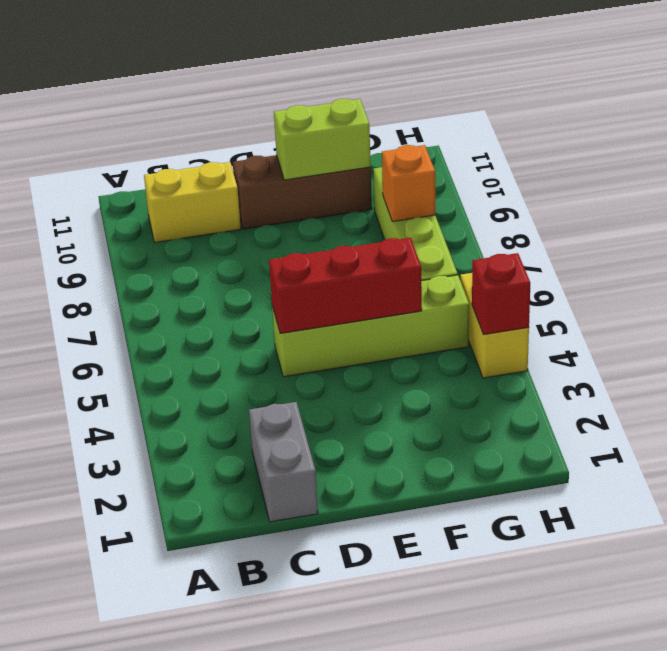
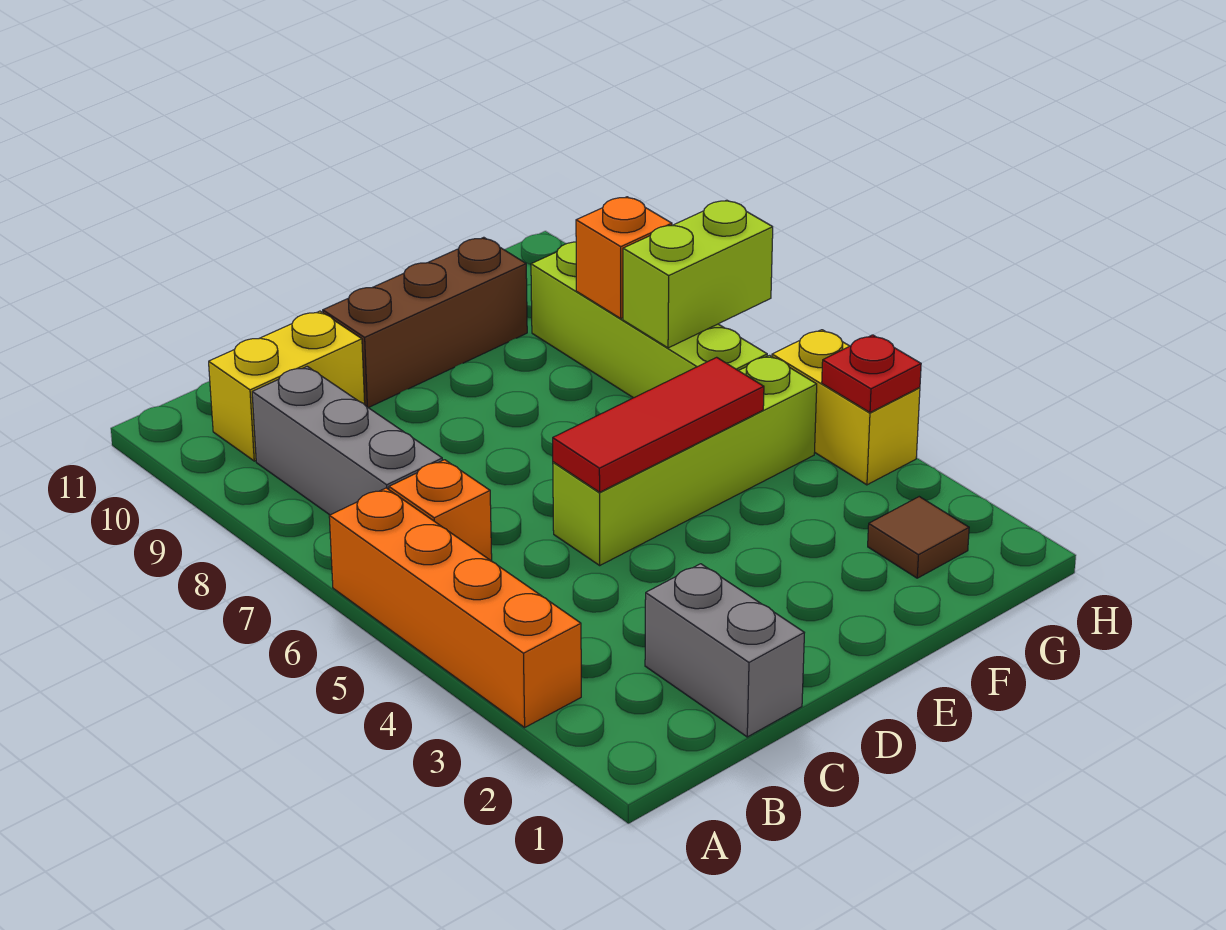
none -> orange 1x4 brick [329,488,581,727]
none -> orange 1x1 brick [389,460,492,561]
none -> grey 1x3 brick [252,366,442,515]
red 1x3 brick [269,238,422,333] -> red 1x3 tile [553,357,764,492]
lime 1x2 brick [274,99,371,180] -> lime 1x2 brick moved to [623,200,773,348]
none -> brown 1x1 tile [868,497,969,578]
red 1x1 brick [472,253,530,335] -> red 1x1 plate [822,335,921,413]

